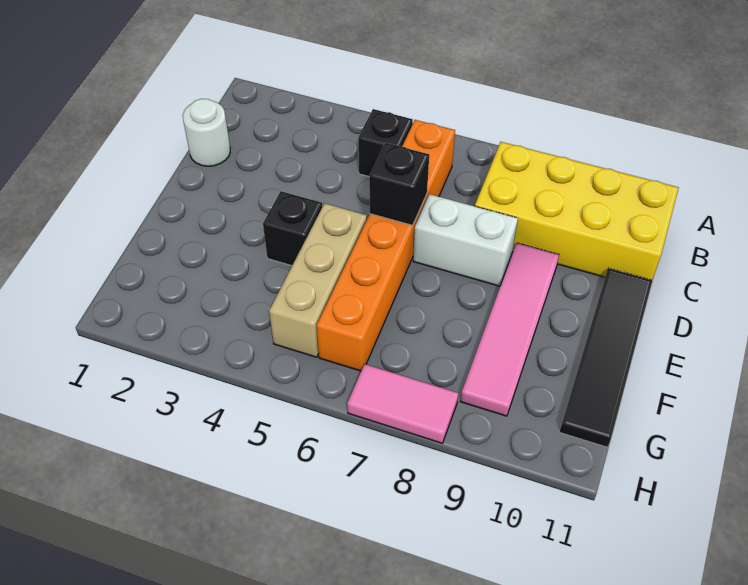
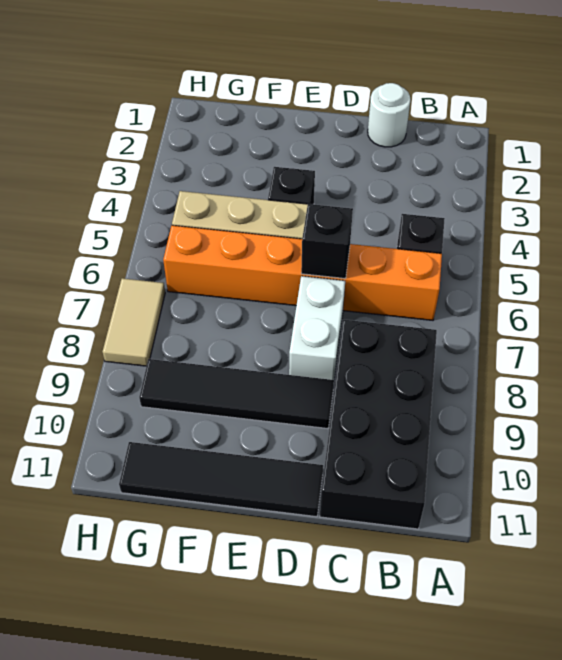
yellow 2x4 brick [475,142,679,280] -> black 2x4 brick [320,320,437,529]
pink 1x4 tile [460,243,559,416] -> black 1x4 tile [139,359,334,429]
pink 1x2 tile [347,364,458,443] -> tan 1x2 tile [103,278,165,366]

